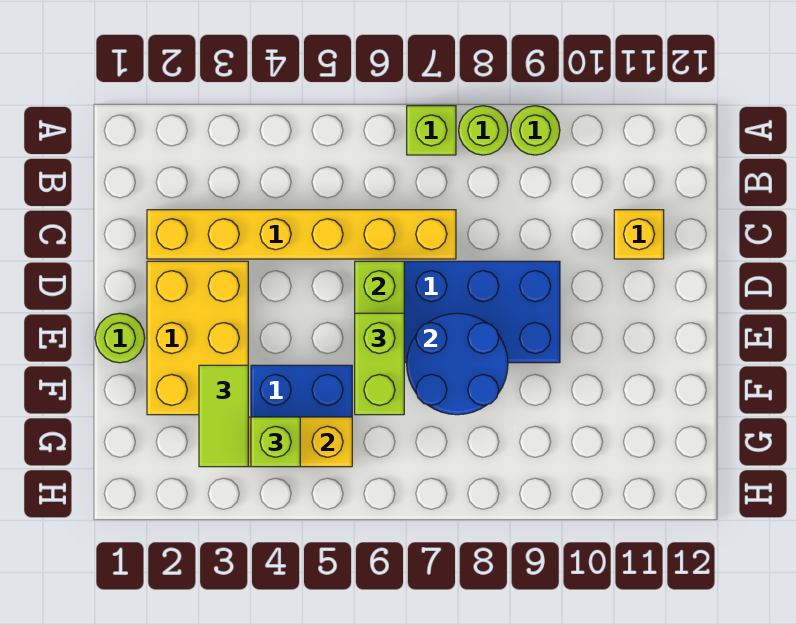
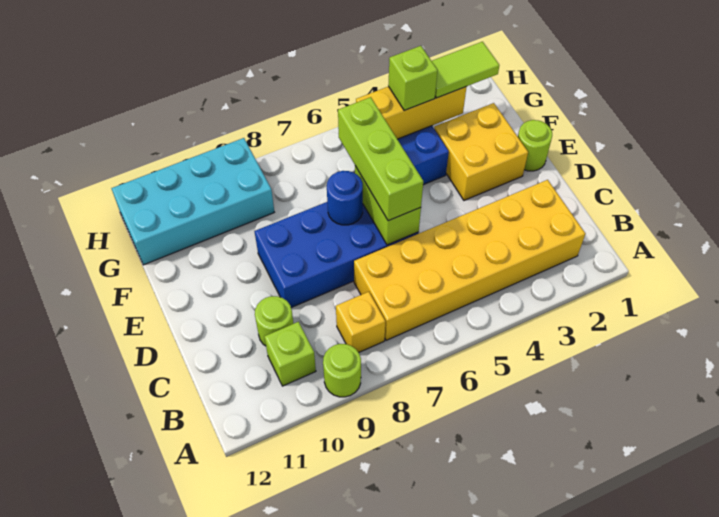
lime 1x1 brick [407,106,456,155] -> lime 1x1 brick moved to [264,322,316,386]
lime 1x1 round brick [459,106,508,155] -> lime 1x1 round brick moved to [255,296,293,346]
yellow 1x6 brick [147,210,456,259] -> yellow 2x6 brick [354,180,585,340]
yellow 1x1 brick [614,210,664,259] -> yellow 1x1 brick moved to [336,292,385,352]
yellow 2x3 brick [147,261,248,415] -> yellow 2x2 brick [434,103,528,200]
lime 1x2 brick [355,313,404,415] -> lime 1x3 brick [338,97,423,221]
blue 2x2 round brick [407,313,508,415] -> blue 1x1 round brick [327,171,363,225]
lime 1x2 tile [199,365,248,467] -> lime 1x2 tile turned to [432,42,499,98]
none -> cyan 2x4 brick [111,138,274,265]

